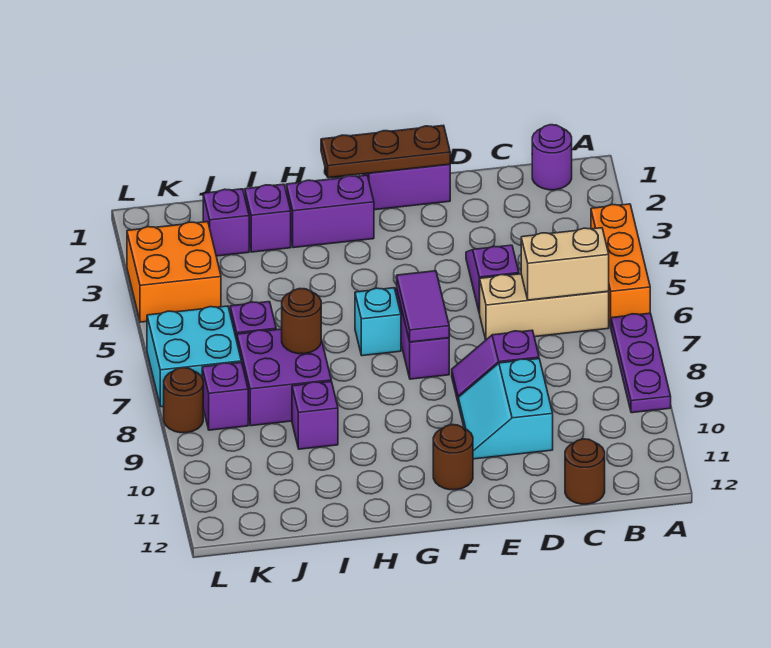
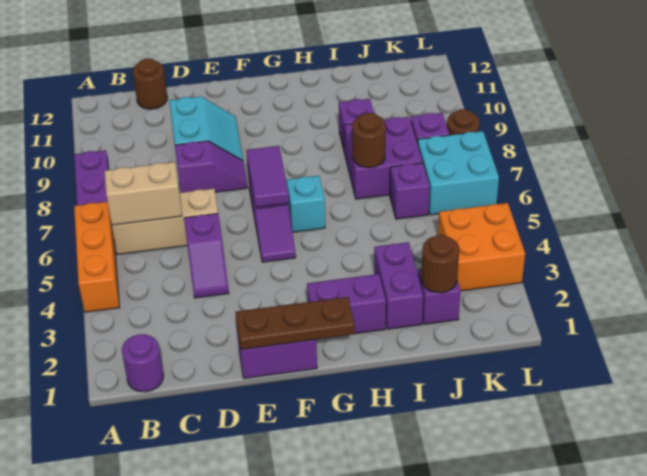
brown 1x1 round brick [433,425,473,490] -> brown 1x1 round brick moved to [421,235,459,293]
purple 1x1 brick [245,184,291,252] -> purple 1x2 brick [374,242,423,329]

